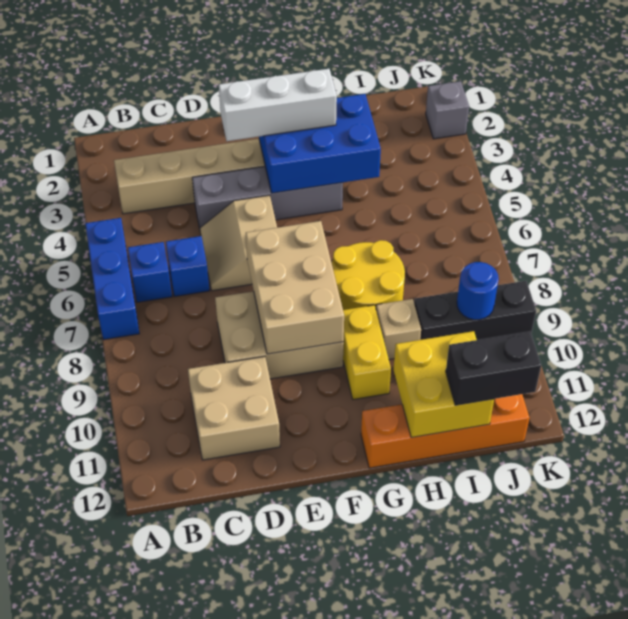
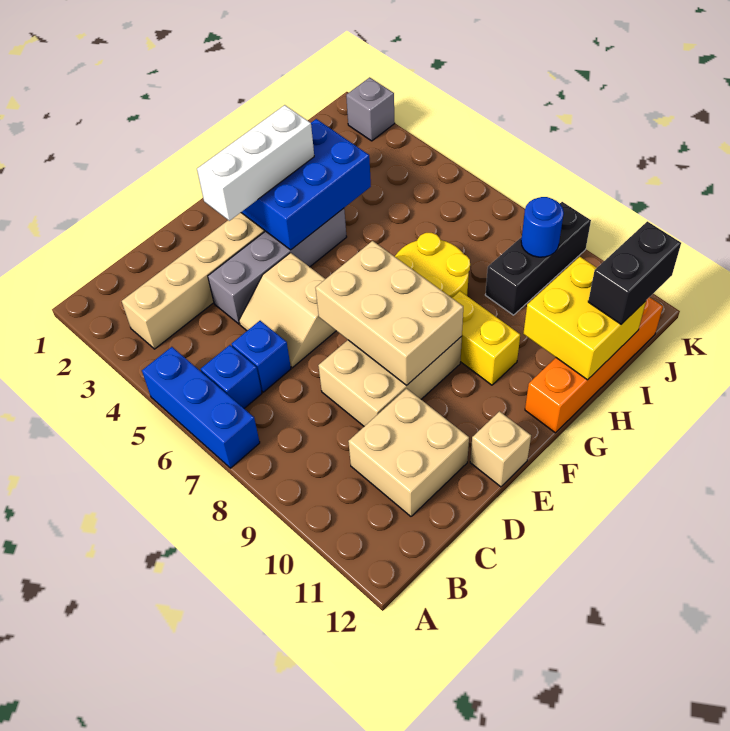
tan 1x1 brick [376,299,421,359] -> tan 1x1 brick moved to [470,411,531,487]

